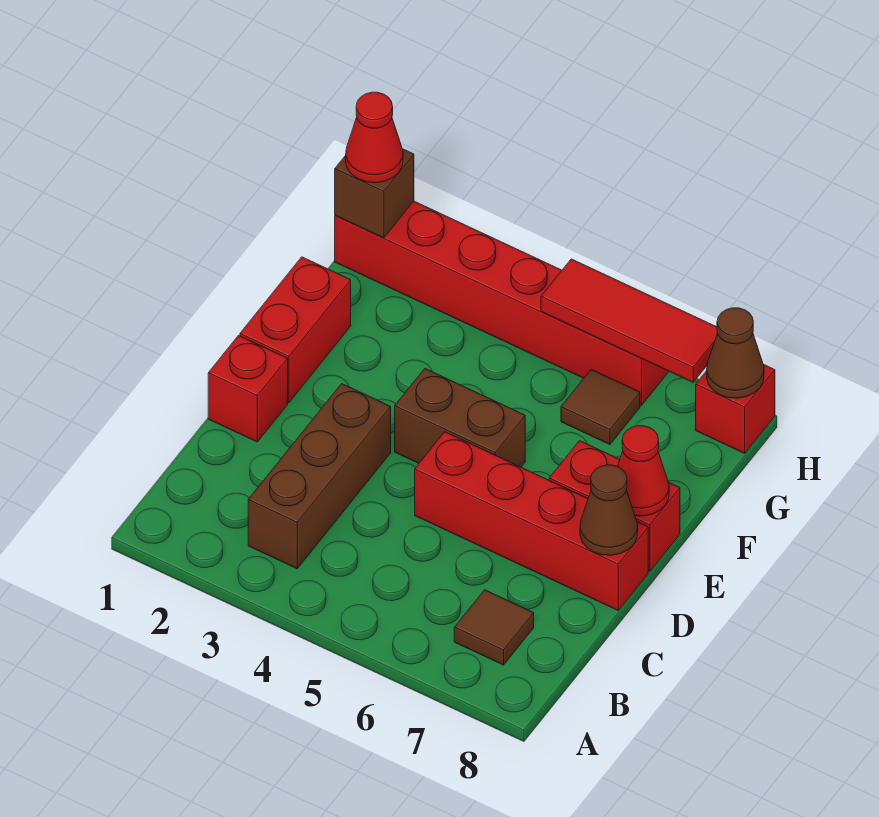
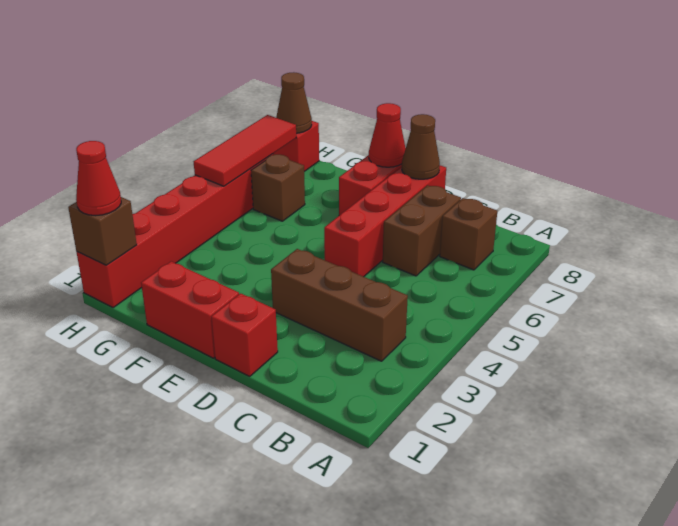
brown 1x1 tile [454,590,534,665] -> brown 1x1 brick [440,198,497,270]
brown 1x2 brick [395,369,525,467] -> brown 1x2 brick moved to [383,185,461,276]
brown 1x1 tile [561,369,640,444] -> brown 1x1 brick [251,155,305,221]

